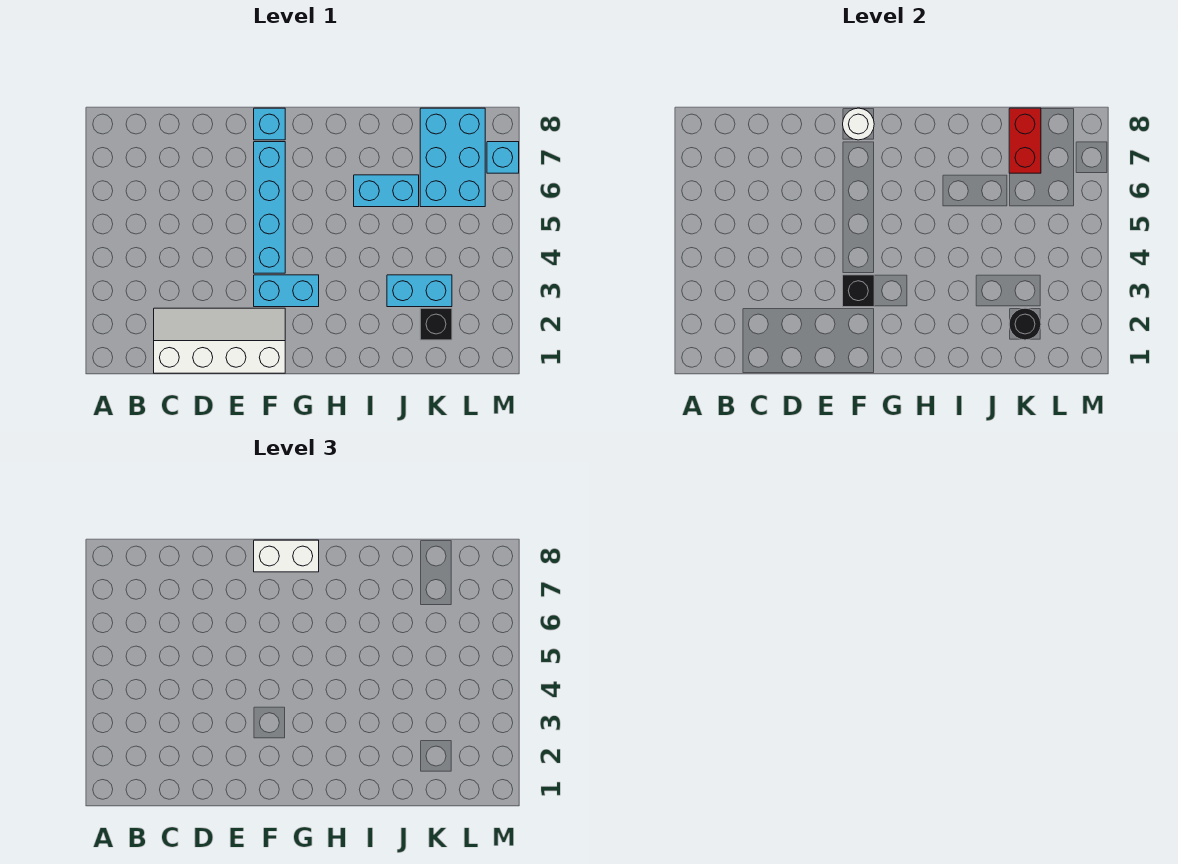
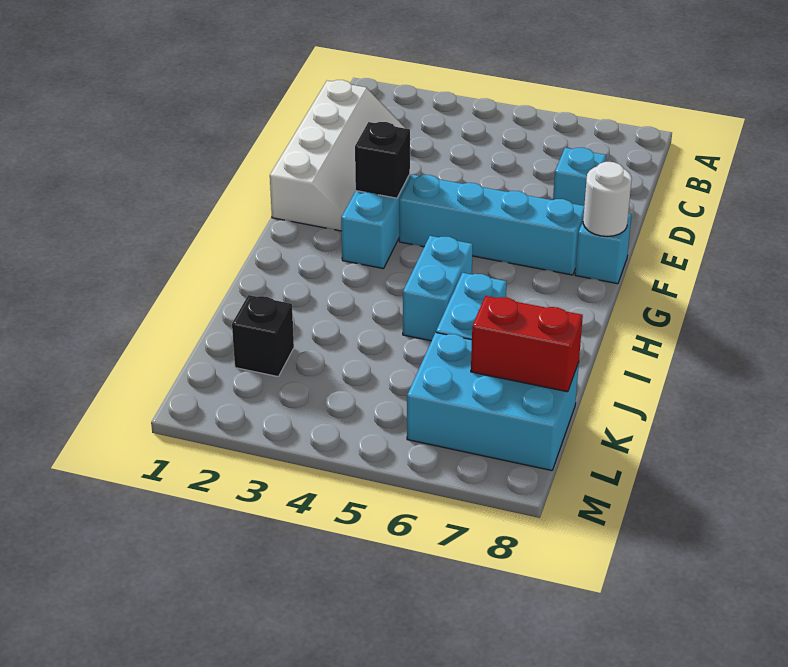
white 1x2 brick [254,540,319,572] -> none
cyan 1x2 brick [387,275,452,307] -> cyan 1x2 brick moved to [403,236,473,341]
black 1x1 round brick [1009,308,1041,340] -> none
cyan 1x1 brick [487,142,519,173] -> cyan 1x1 brick moved to [553,148,606,206]

